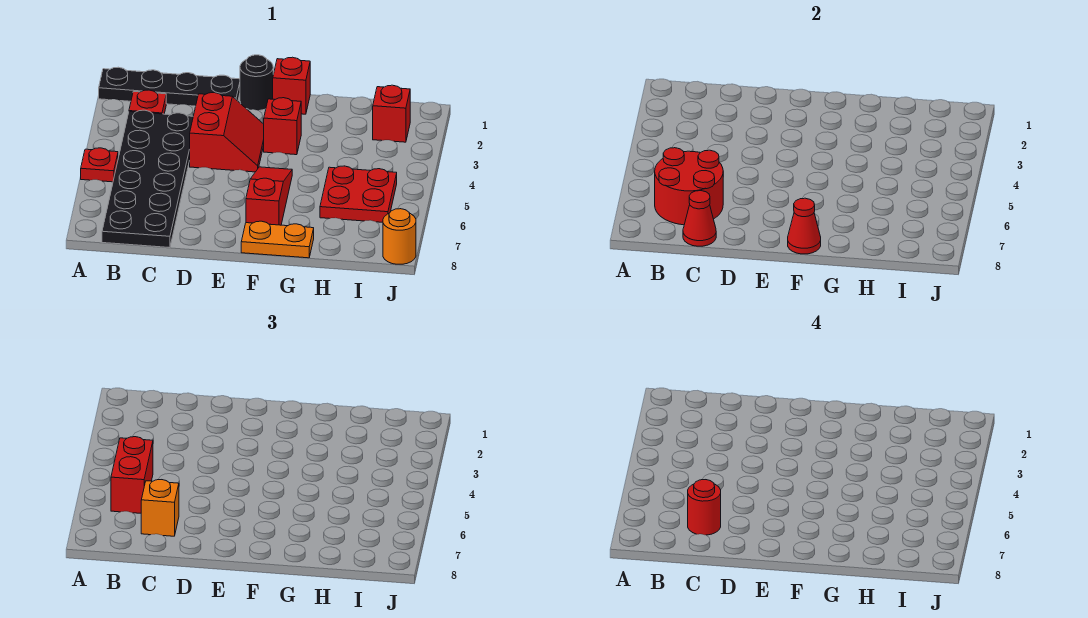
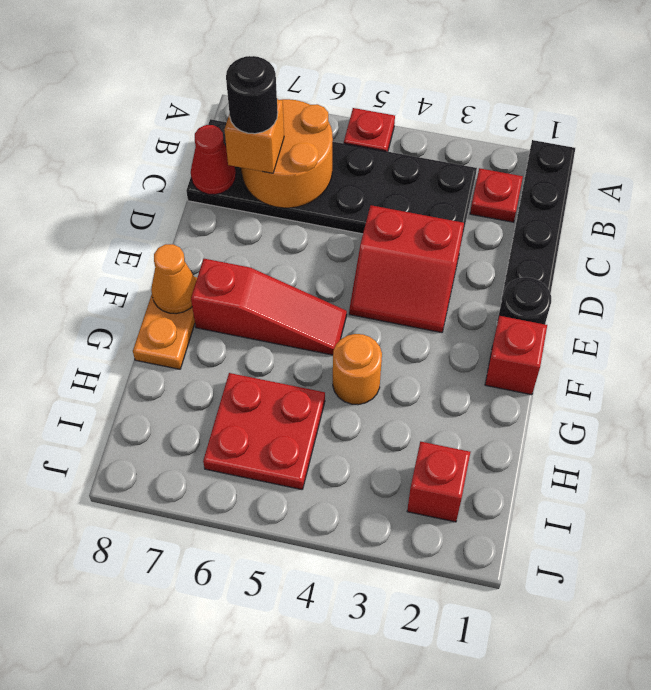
red 1x2 brick [111,437,153,513] -> none
red 2x2 round brick [655,148,723,225] -> orange 2x2 round brick [241,99,333,208]
red 1x1 round brick [688,480,721,535] -> black 1x1 round brick [226,56,278,134]
red 1x1 brick [264,98,301,155] -> none
red 1x1 cone [788,198,821,254] -> orange 1x1 cone [151,244,197,314]
orange 1x1 round brick [383,209,416,264] -> orange 1x1 round brick moved to [333,334,382,405]

